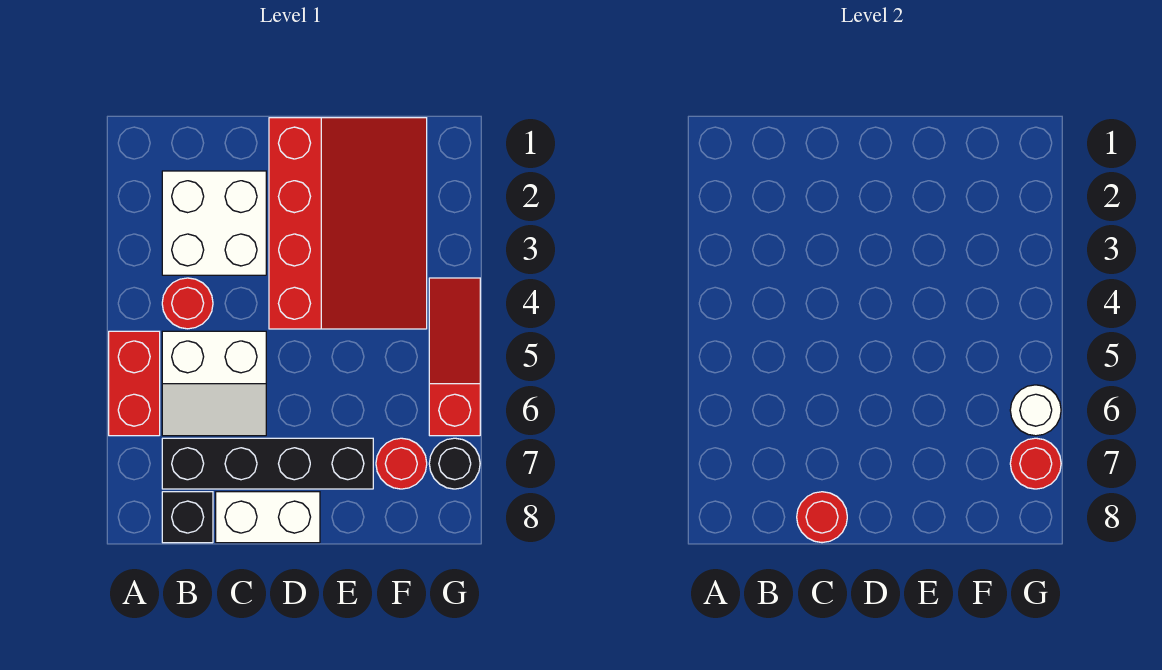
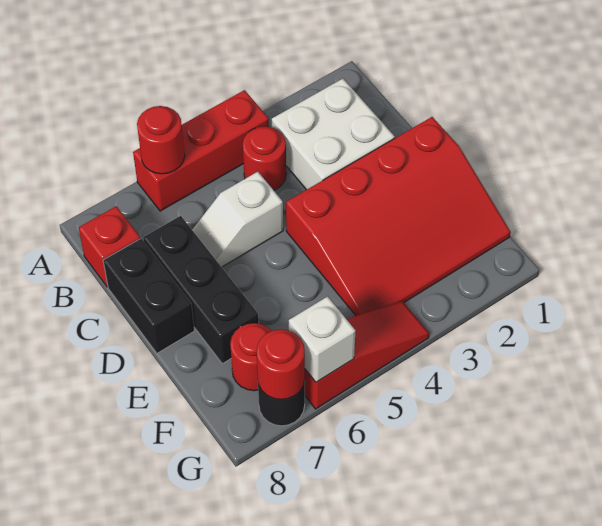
red 1x2 brick [109,331,160,436] -> red 1x3 brick [133,90,269,211]
white 2x2 slope [162,331,266,436] -> white 1x2 slope [192,172,283,267]
black 1x4 brick [162,438,373,489] -> black 1x3 brick [143,216,259,364]
black 1x1 brick [162,492,213,543] -> red 1x1 brick [79,206,140,287]
white 1x2 brick [216,492,320,543] -> black 1x2 brick [103,239,194,353]
red 1x1 round brick [797,492,847,543] -> red 1x1 round brick moved to [137,106,185,174]
white 1x1 round brick [1010,385,1061,436] -> white 1x1 brick [289,296,356,382]

